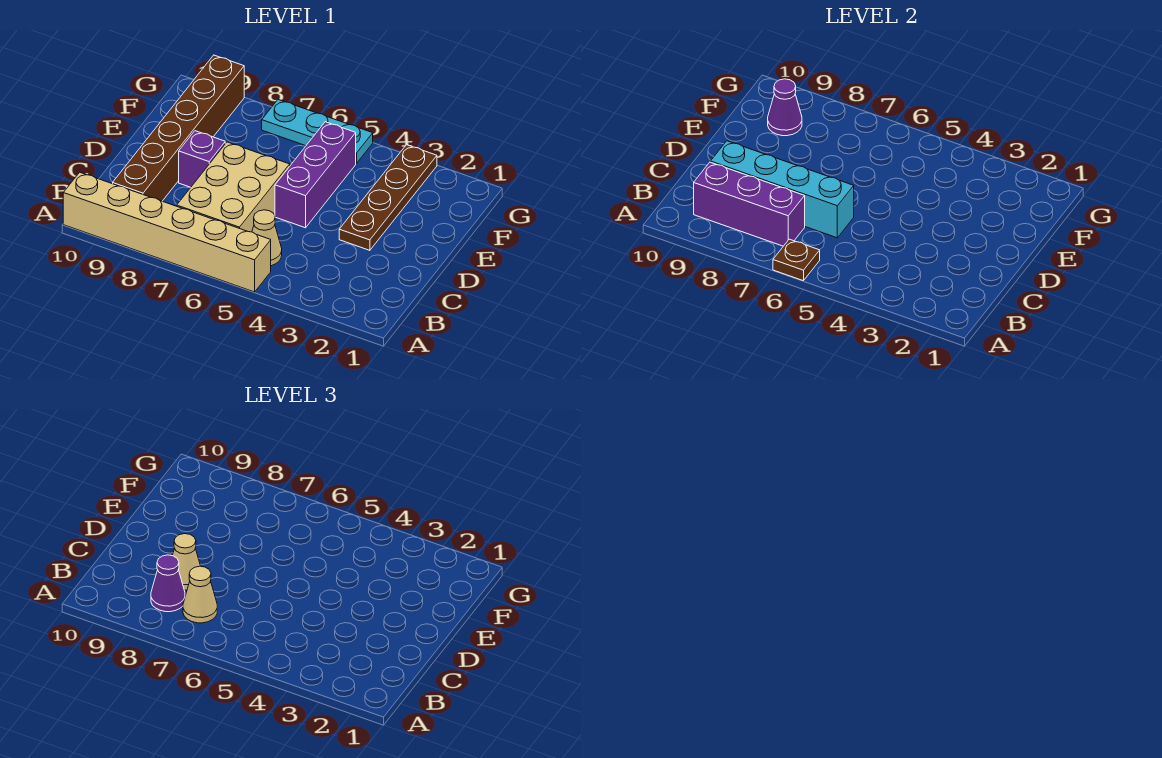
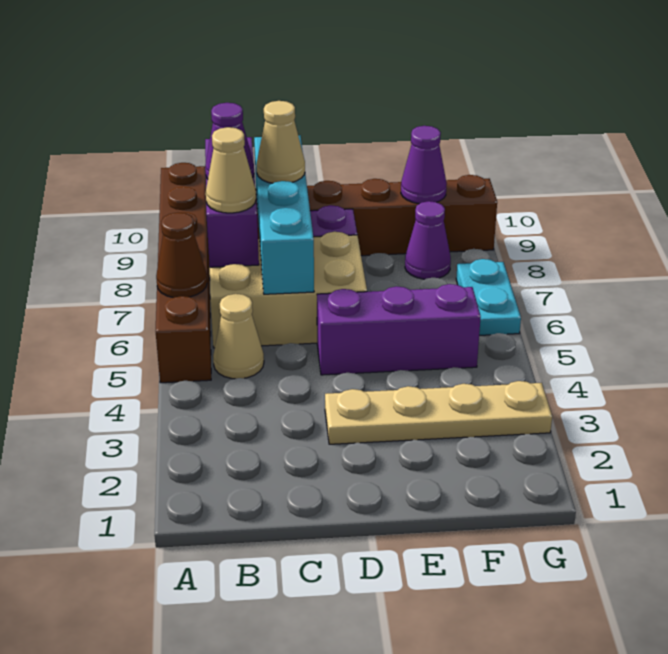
tan 1x6 brick [63,172,271,292] -> brown 1x6 brick [156,163,211,383]
brown 1x1 plate [773,239,820,281] -> brown 1x1 cone [156,212,207,298]
brown 1x4 plate [339,145,437,250] -> tan 1x4 plate [325,381,552,444]
none -> purple 1x1 cone [405,201,451,279]
cyan 1x3 plate [262,100,373,164] -> cyan 1x2 plate [456,259,521,335]

